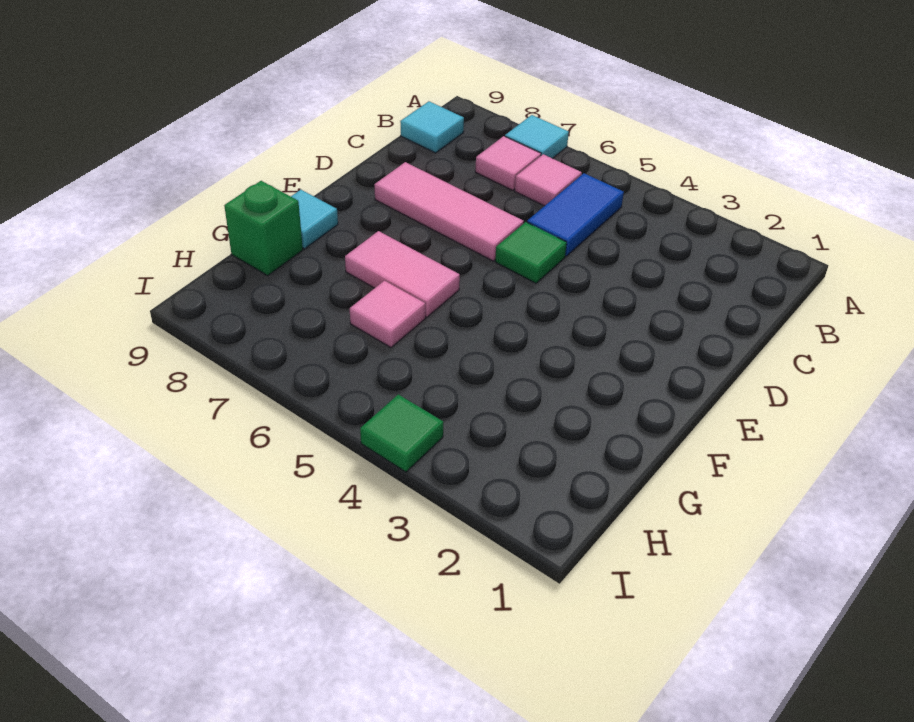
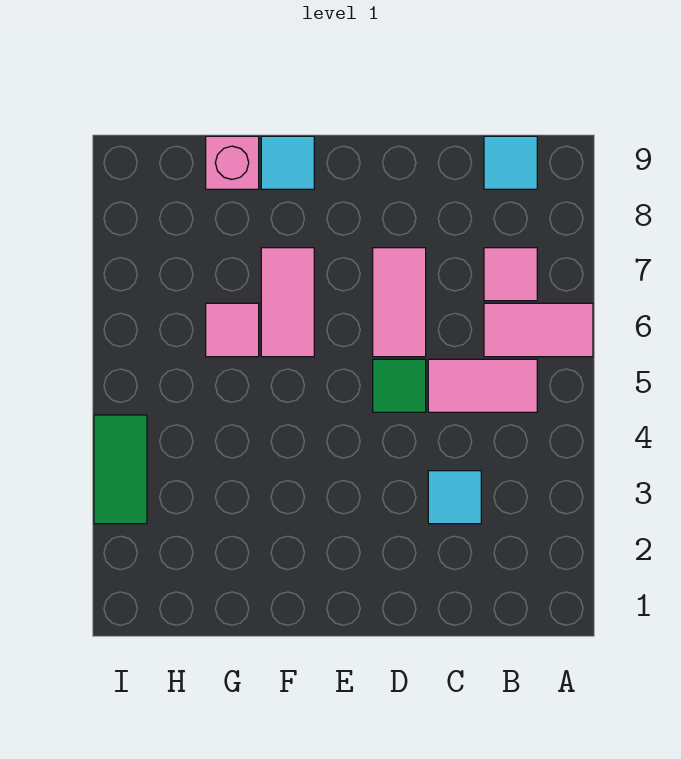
cyan 1x1 tile [505,115,569,159] -> cyan 1x1 tile moved to [428,471,481,524]
blue 1x2 tile [527,173,624,256] -> pink 1x2 tile [428,359,537,412]
pink 1x1 tile [515,154,582,206] -> pink 1x2 tile [484,303,593,357]
pink 1x3 tile [374,162,524,261] -> pink 1x2 tile [373,248,426,357]
green 1x1 brick [224,181,303,276] -> pink 1x1 brick [206,136,259,189]
green 1x1 tile [360,394,443,472] -> green 1x2 tile [94,415,147,524]

